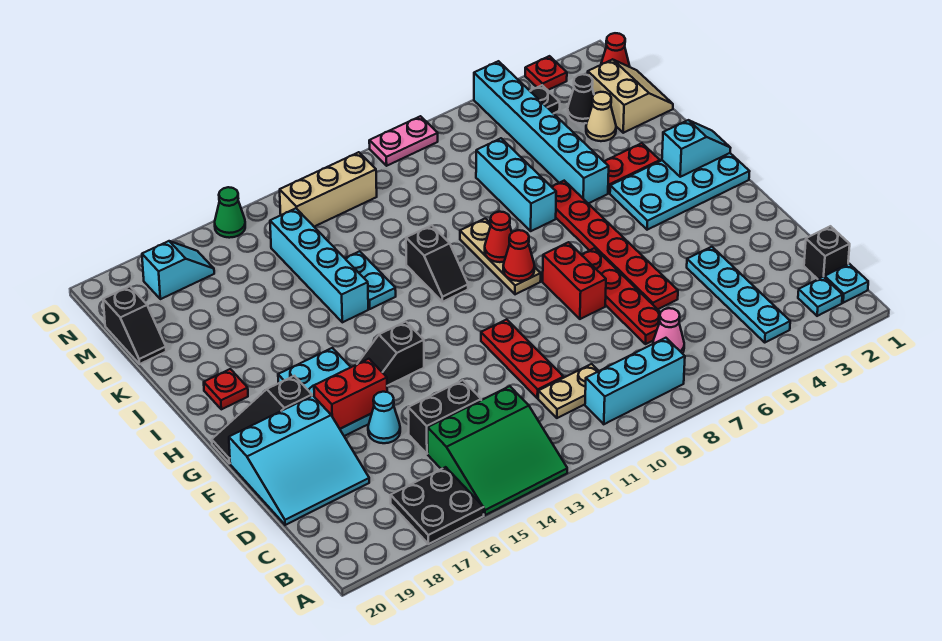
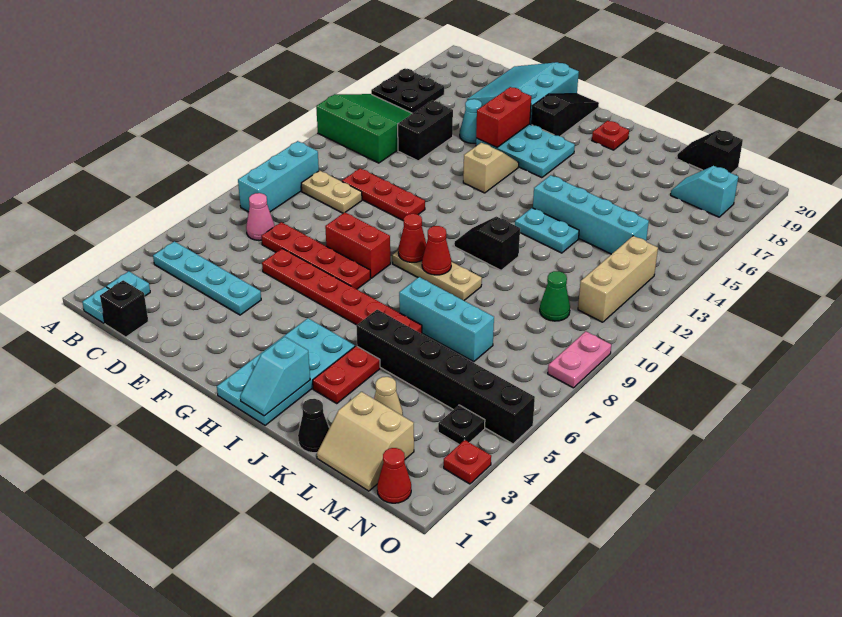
green 3x3 slope [428,386,567,515] -> green 3x3 slope turned to [316,94,412,163]
tan 1x2 plate [538,364,598,418] -> tan 1x2 plate turned to [301,171,362,213]
black 1x2 slope [358,322,424,386] -> tan 1x2 slope [463,143,519,193]
cyan 1x6 brick [474,61,609,203] -> black 1x6 brick [356,310,535,444]
black 1x1 cone [568,74,594,124] -> black 1x1 cone moved to [298,399,329,453]
cyan 1x2 slope [142,241,214,299] -> cyan 1x2 slope turned to [671,166,738,217]
green 1x1 cone [215,187,245,238] -> green 1x1 cone moved to [540,271,570,321]

